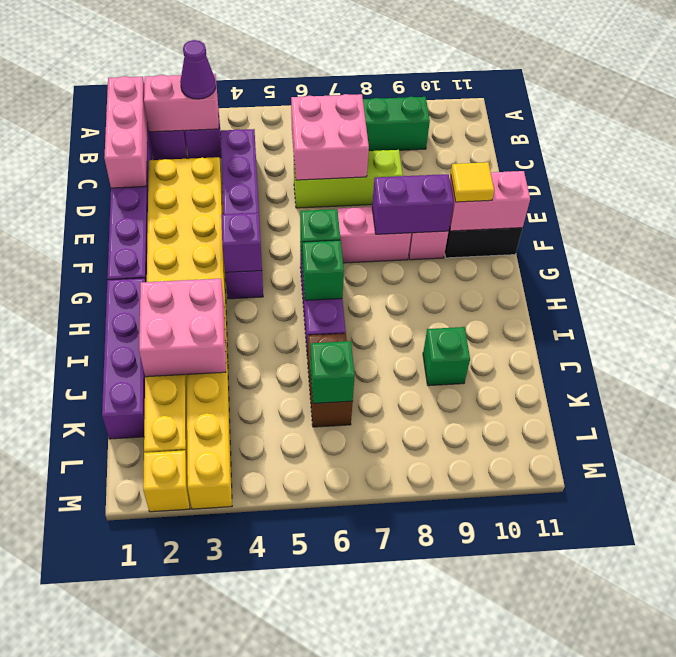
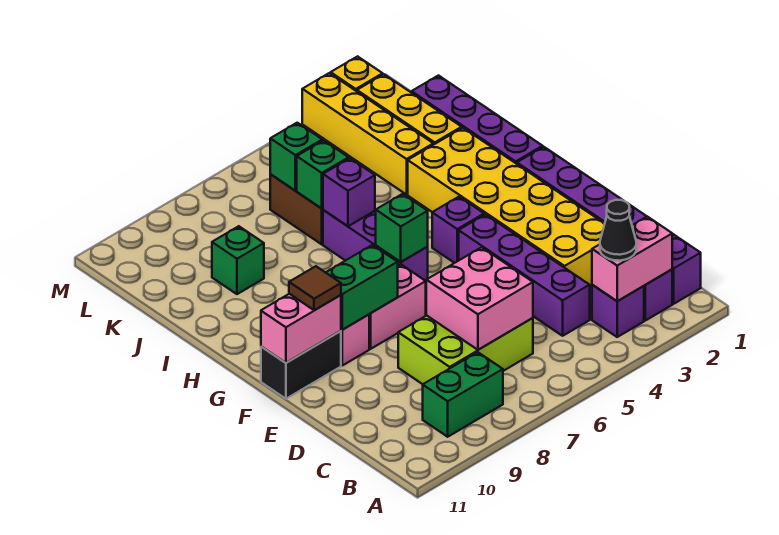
pink 1x3 brick [104,76,148,188] -> none
purple 1x1 cone [180,40,216,99] -> black 1x1 cone [600,200,636,261]
lime 1x3 brick [294,150,403,208] -> lime 2x3 brick [398,315,533,384]
purple 1x2 brick [372,174,454,234] -> green 1x2 brick [326,245,398,330]
yellow 1x1 tile [451,162,494,202] -> brown 1x1 tile [289,266,341,310]
purple 1x1 brick [221,213,262,272] -> purple 1x1 brick moved to [323,158,375,226]
green 1x1 brick [302,240,344,300] -> green 1x1 brick moved to [297,140,349,208]
pink 2x2 brick [139,279,226,377] -> none

